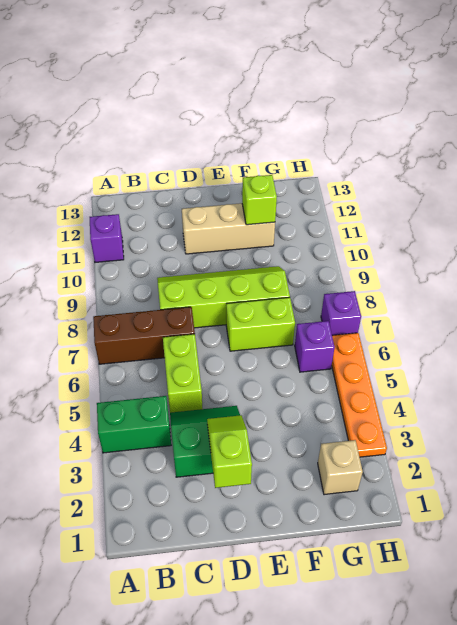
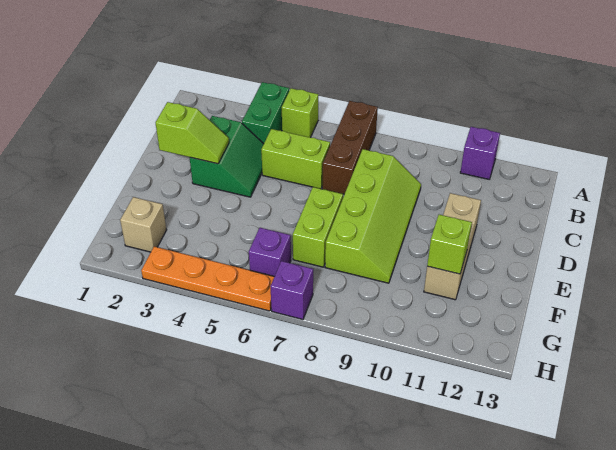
none -> lime 1x1 brick [282,88,318,138]

